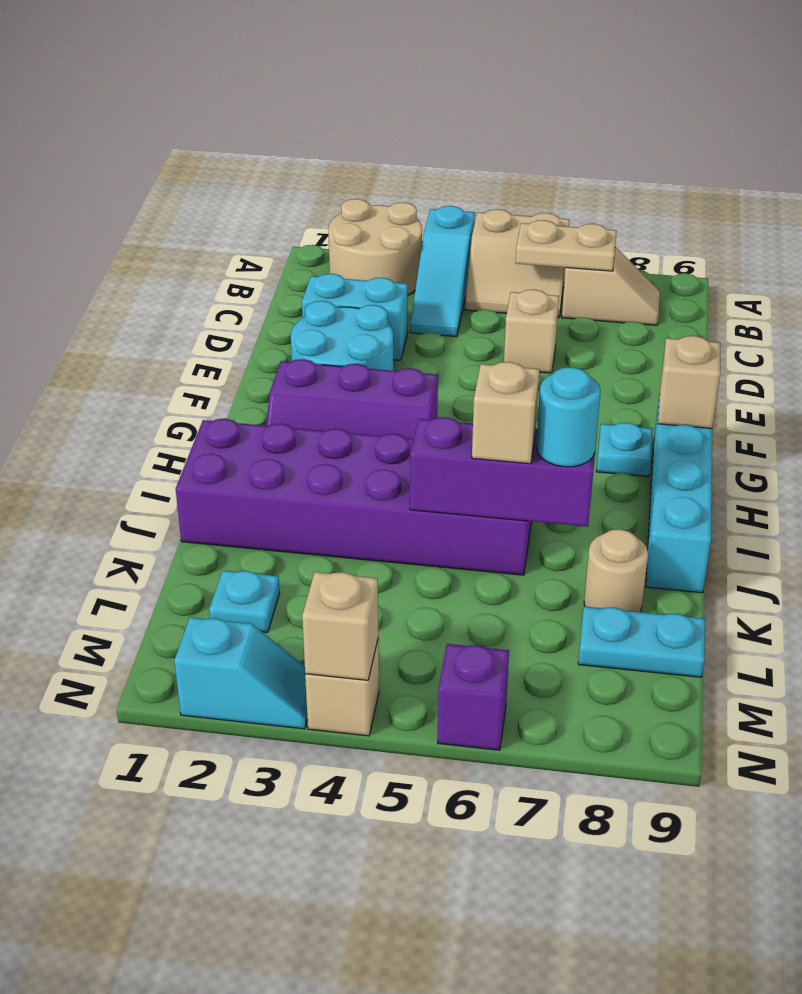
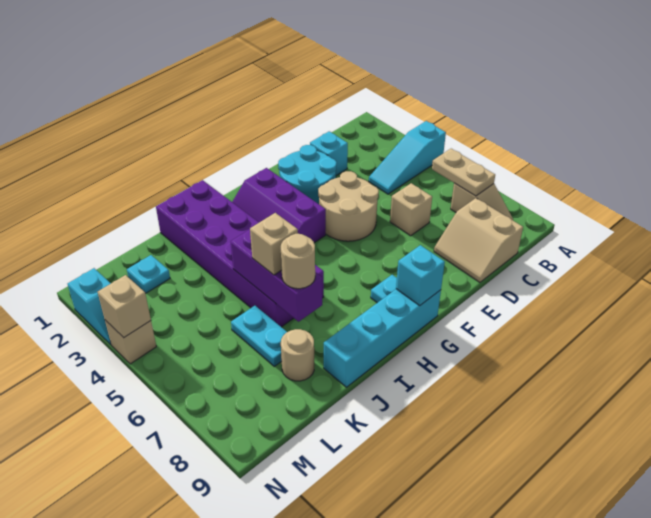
tan 2x2 round brick [328,199,422,295] -> tan 2x2 round brick moved to [318,171,379,241]
tan 2x2 slope [465,209,570,318] -> tan 2x2 slope moved to [434,198,523,282]
cyan 1x2 brick [302,274,408,360] -> cyan 1x1 brick [310,131,348,176]
tan 1x1 brick [658,336,720,429] -> cyan 1x1 brick [396,245,445,305]
cyan 1x1 round brick [536,367,601,467] -> tan 1x1 round brick [281,234,315,289]
cyan 1x2 plate [578,607,705,677] -> cyan 1x2 plate moved to [231,306,287,366]
purple 1x1 brick [438,644,509,750] -> none

